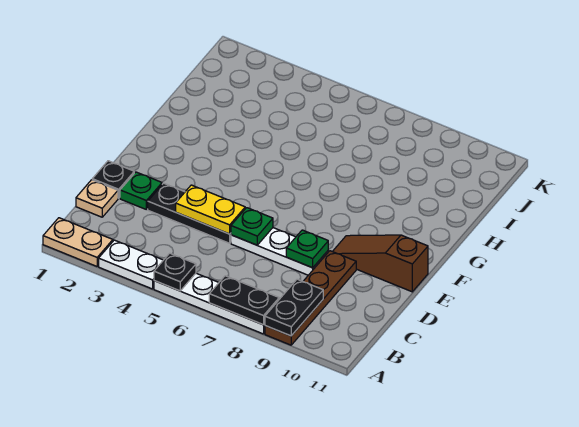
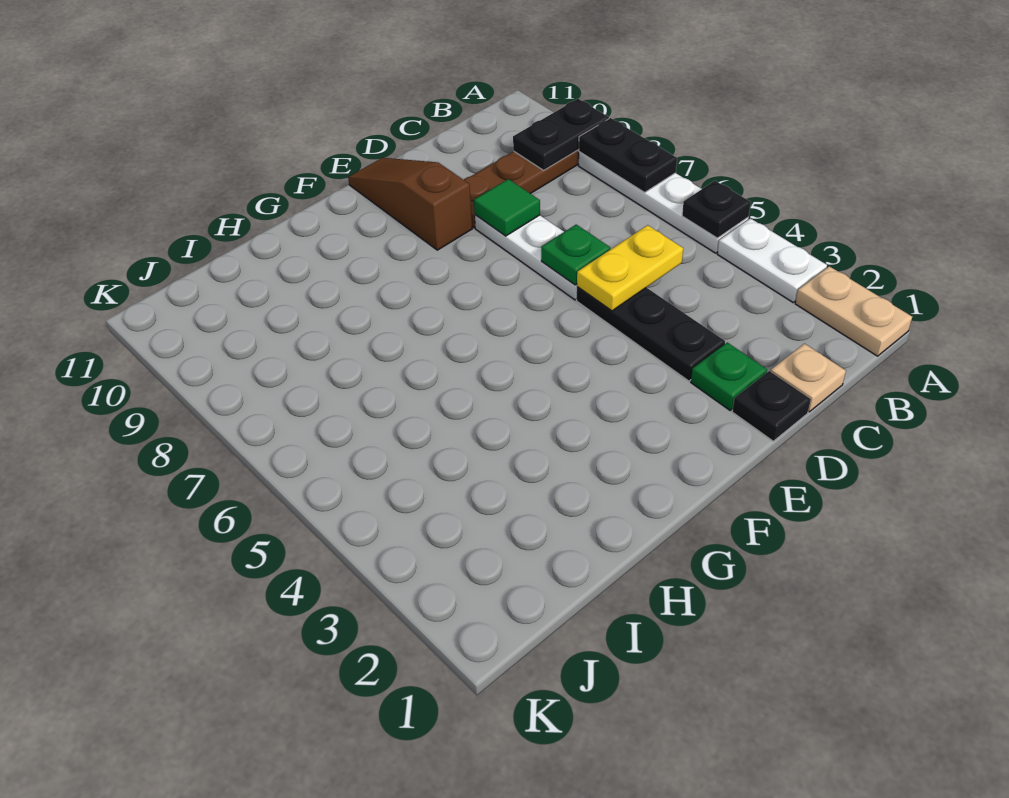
yellow 1x2 plate [176,185,245,234] -> yellow 1x2 plate turned to [577,225,683,311]
green 1x1 plate [286,230,328,268] -> green 1x1 tile [474,179,540,236]
brown 1x3 slope [332,235,428,292] -> brown 1x3 slope turned to [348,158,472,250]

